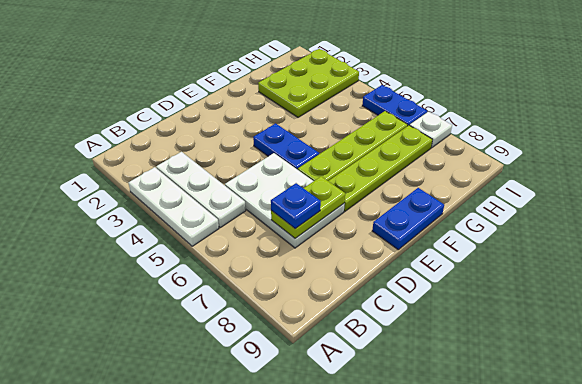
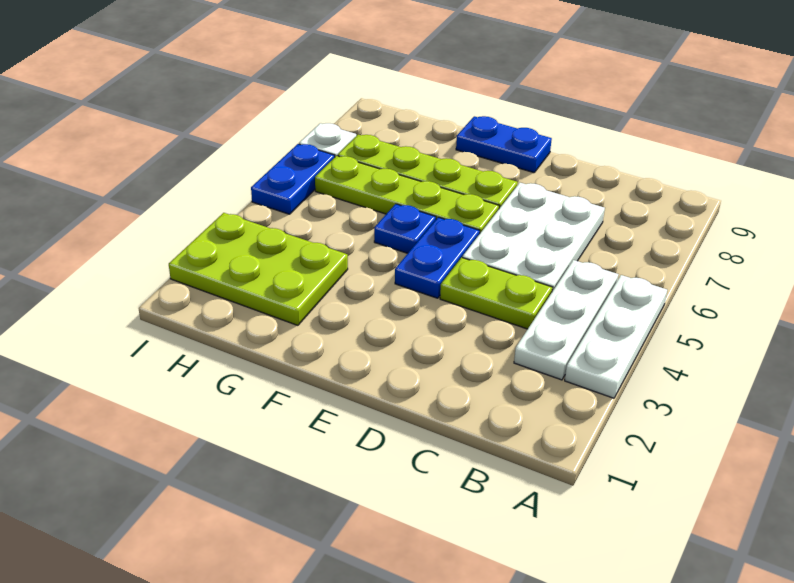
lime 1x2 plate [271,176,345,238] -> lime 1x2 plate moved to [440,258,552,329]
blue 1x1 plate [271,183,321,229] -> blue 1x1 plate moved to [374,204,436,253]

